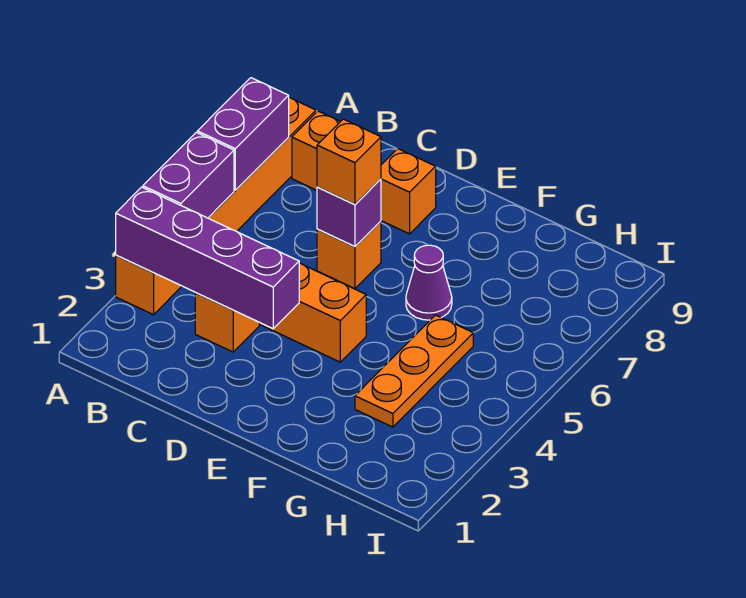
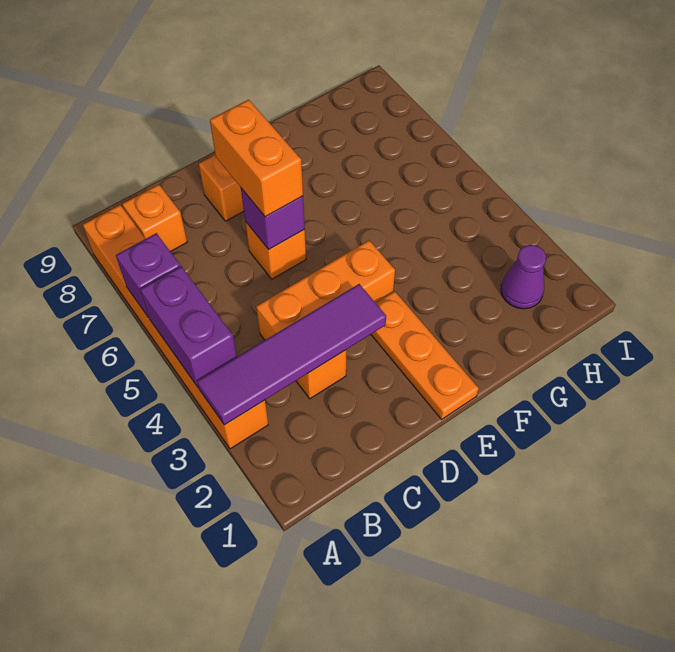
purple 1x4 brick [116,187,299,329] -> purple 1x4 tile [197,284,386,425]
purple 1x2 brick [197,78,289,190] -> purple 1x1 brick [116,233,180,318]
orange 1x1 brick [317,119,381,204] -> orange 1x2 brick [210,100,303,217]
purple 1x1 cone [406,245,452,320] -> purple 1x1 cone moved to [501,245,546,309]
orange 1x3 plate [355,315,473,427] -> orange 1x3 plate moved to [371,291,479,419]

